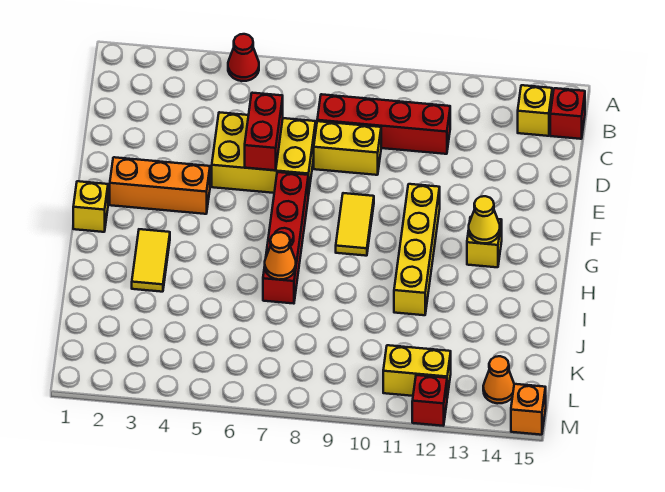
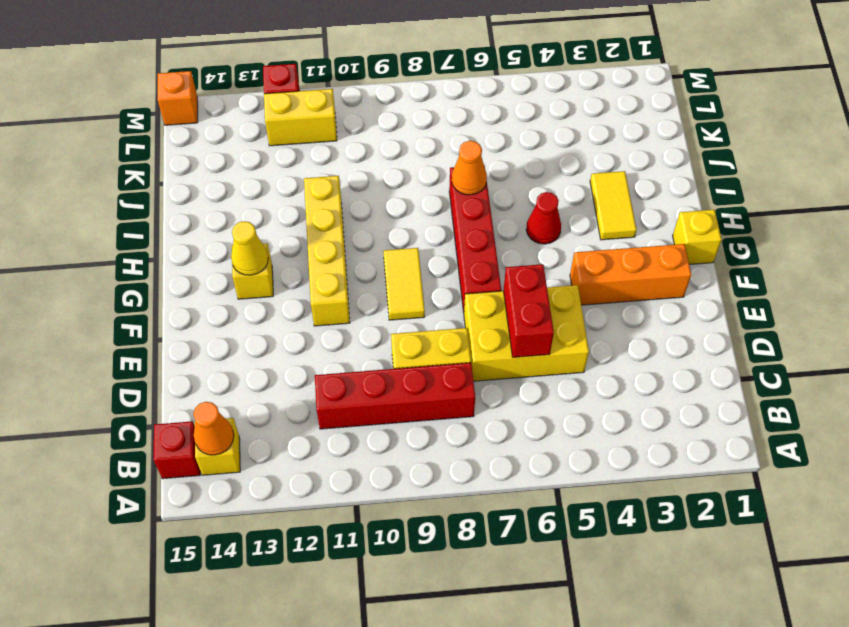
red 1x1 cone [228,34,259,81] -> red 1x1 cone moved to [526,192,561,244]
orange 1x1 cone [483,356,514,403] -> orange 1x1 cone moved to [193,402,234,455]

